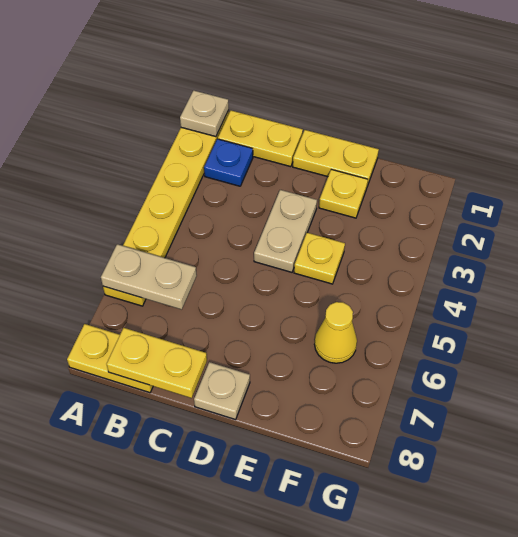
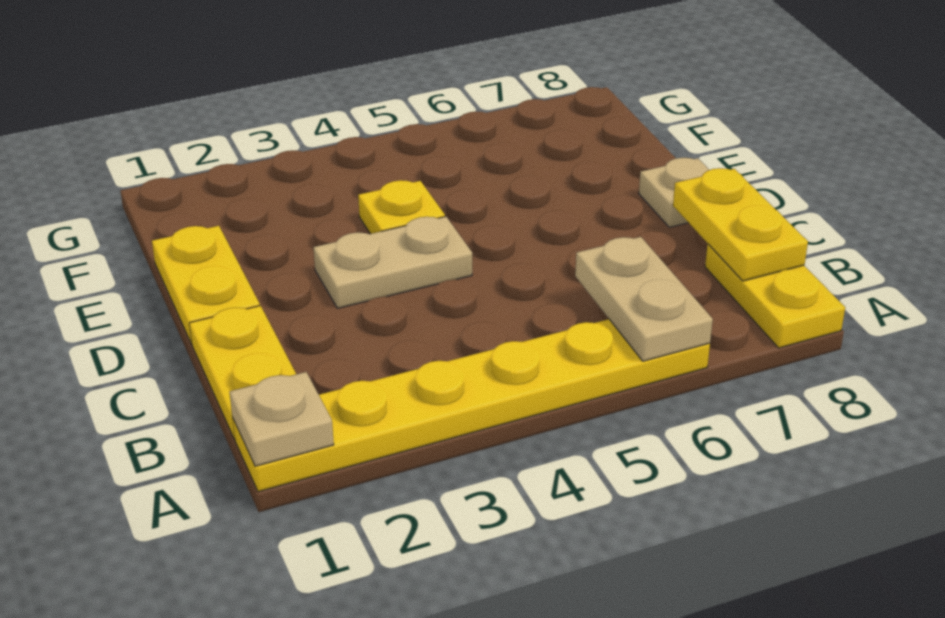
blue 1x1 plate [204,139,253,186] -> none
yellow 1x1 plate [319,169,368,218] -> none
yellow 1x1 cone [314,302,357,363] -> none

